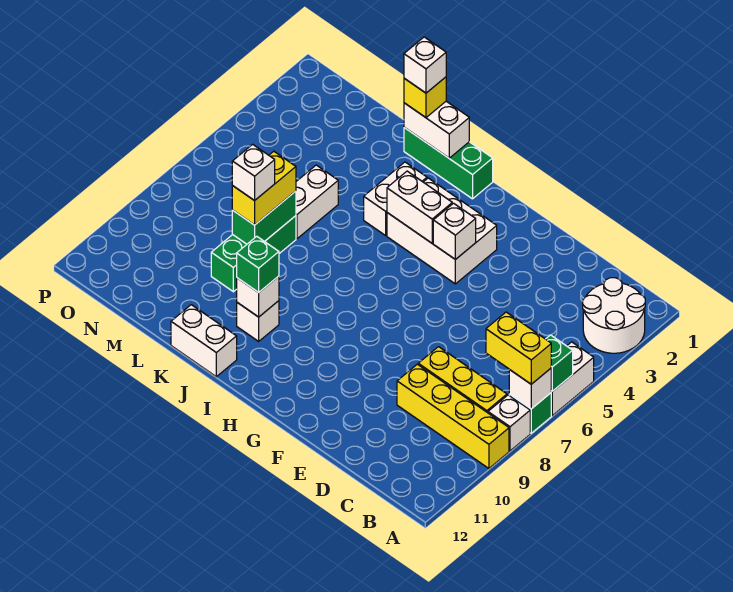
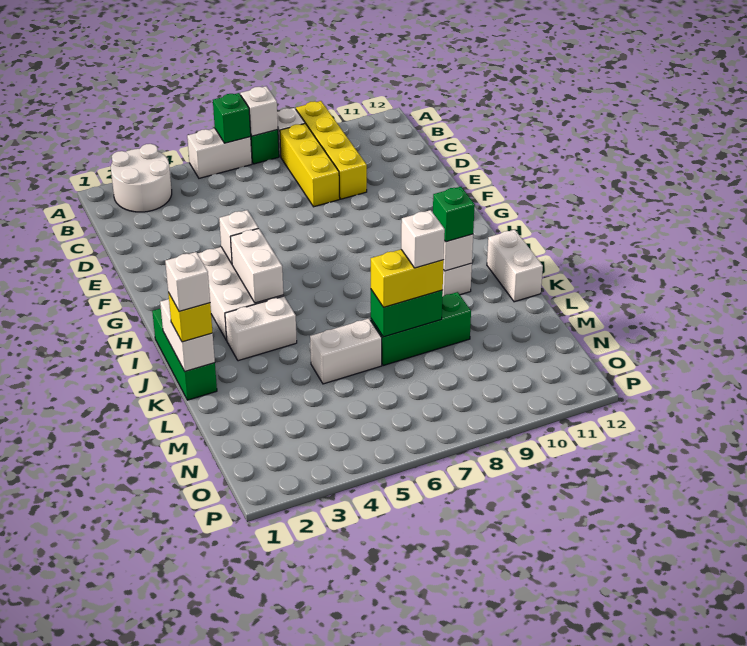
yellow 1x2 brick [486,312,551,384] -> none

